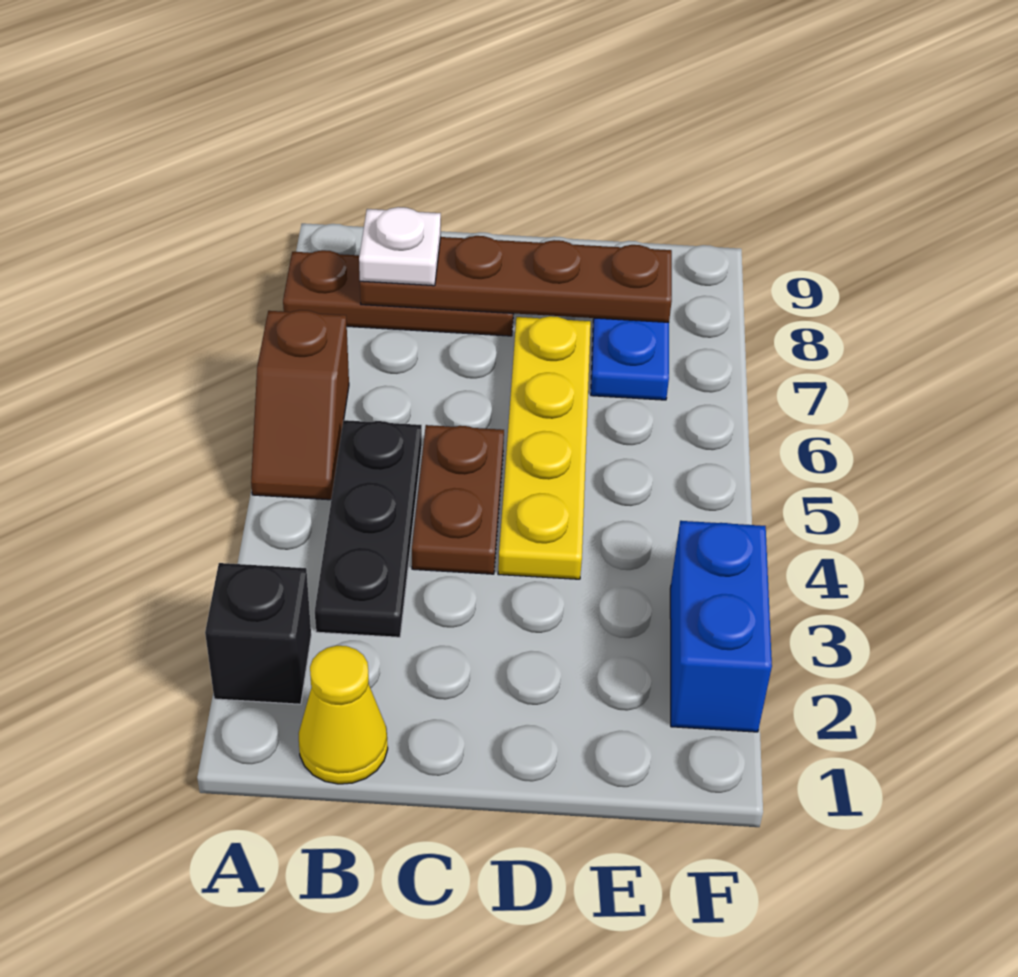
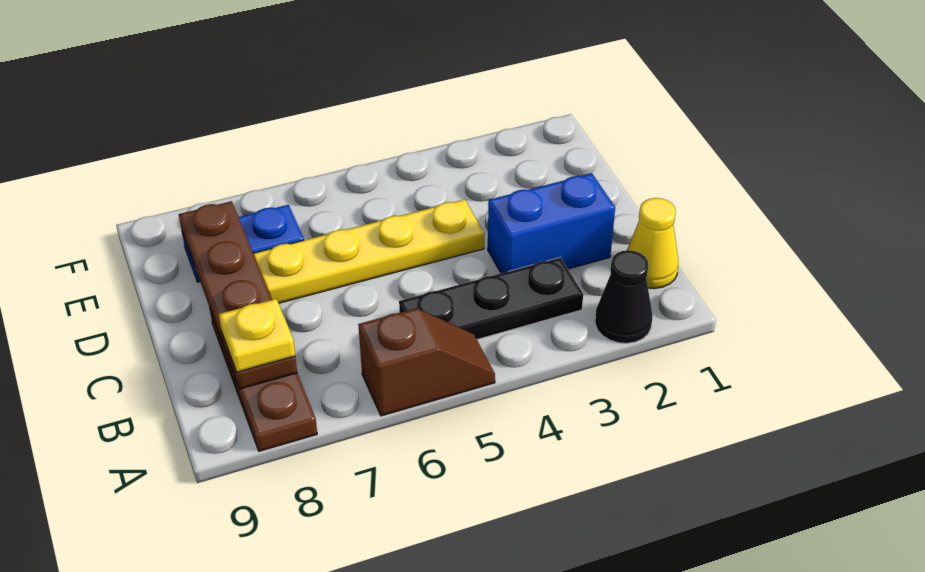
black 1x1 brick [205,563,311,704] -> black 1x1 cone [595,250,652,343]
white 1x1 plate [359,207,441,286] -> yellow 1x1 plate [219,299,295,372]
brown 1x2 plate [412,425,504,574] -> none
blue 1x2 brick [670,521,772,732] -> blue 1x2 brick moved to [488,173,615,273]

